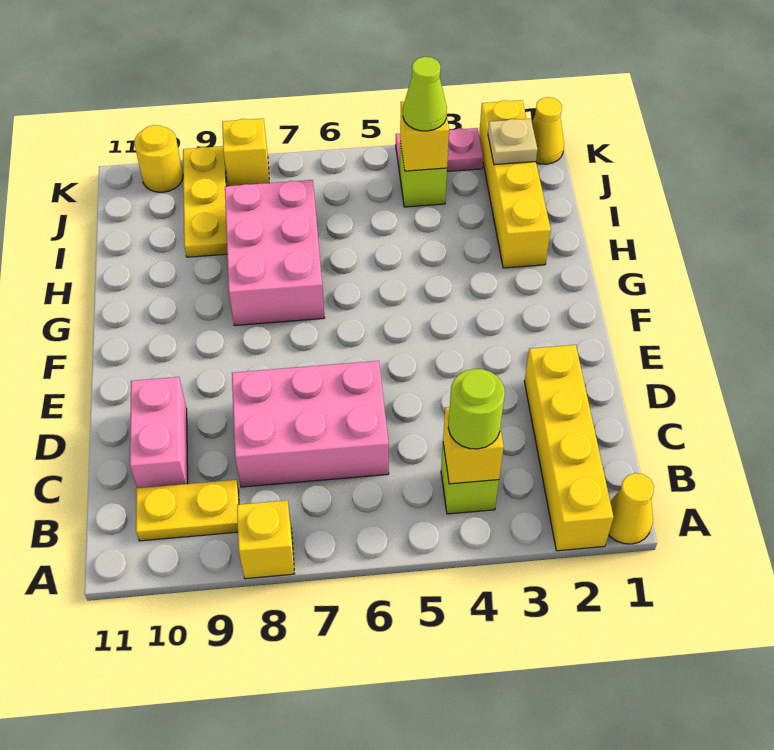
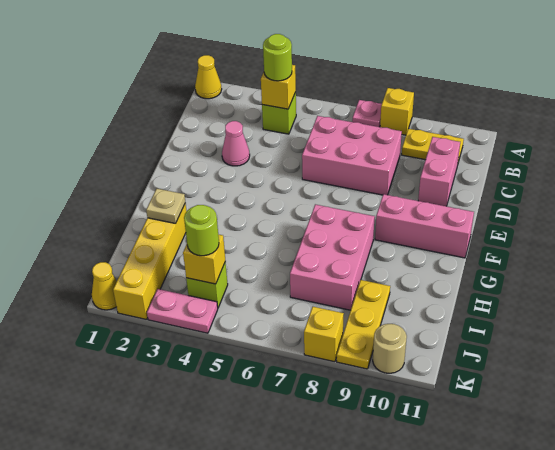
yellow 1x4 brick [524,345,614,551] -> none
none -> pink 1x1 plate [352,100,382,127]
none -> pink 1x1 cone [222,121,250,166]
none -> pink 1x3 brick [375,194,474,258]
tan 1x1 plate [488,119,538,165] -> tan 1x1 plate moved to [146,189,185,224]
lime 1x1 cone [403,57,447,131] -> lime 1x1 round brick [184,205,219,256]
yellow 1x1 round brick [134,125,183,192] -> tan 1x1 round brick [373,324,407,373]

